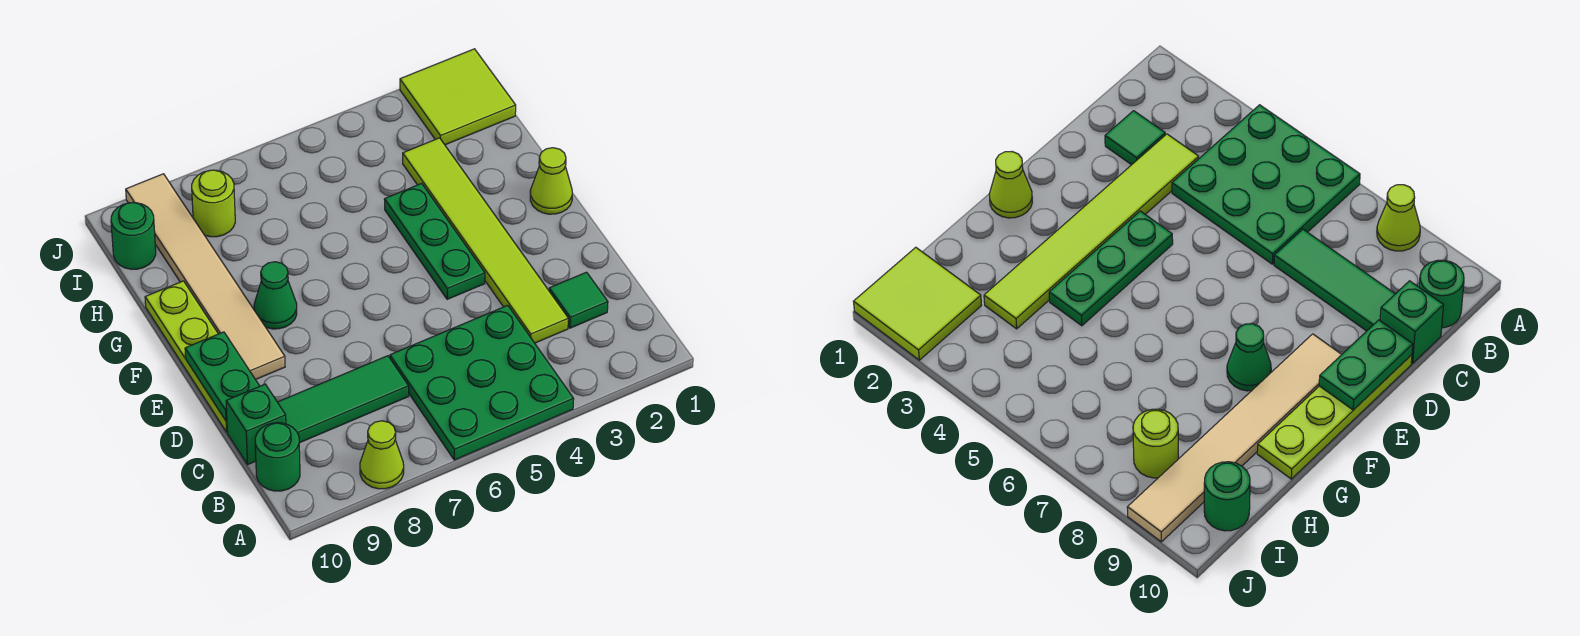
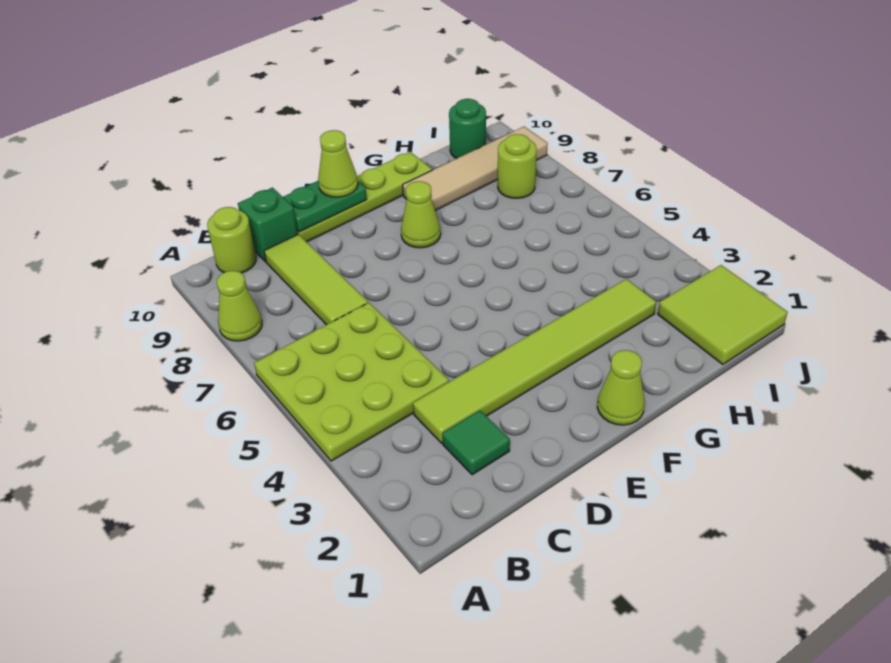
green 3x3 plate [390,305,574,460] -> lime 3x3 plate [254,303,449,461]
green 1x1 round brick [255,423,300,491] -> lime 1x1 round brick [207,207,256,273]
green 1x3 tile [278,356,409,443] -> lime 1x3 tile [264,234,368,325]
green 1x3 plate [384,183,485,299] -> none
tan 1x6 tile [126,174,285,380] -> tan 1x4 tile [403,127,548,211]
none -> lime 1x1 cone [318,130,358,197]
green 1x1 cone [254,262,297,329] -> lime 1x1 cone [401,181,441,248]

